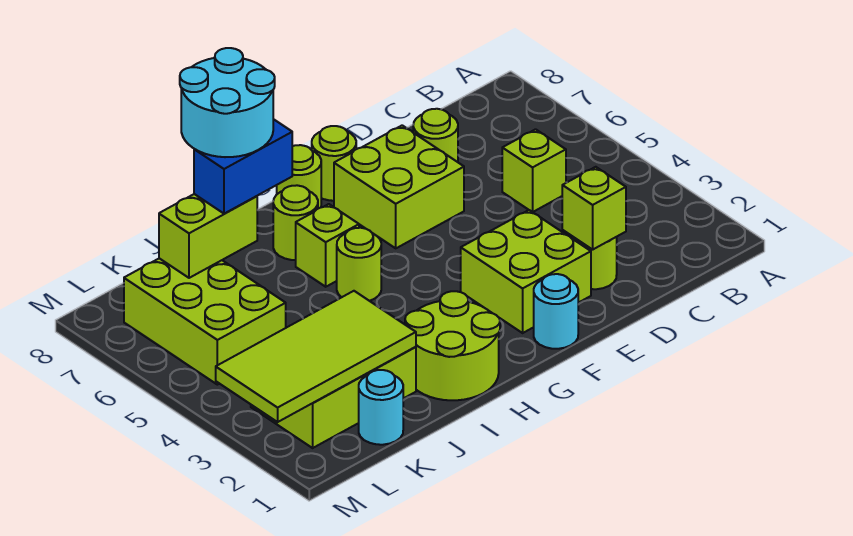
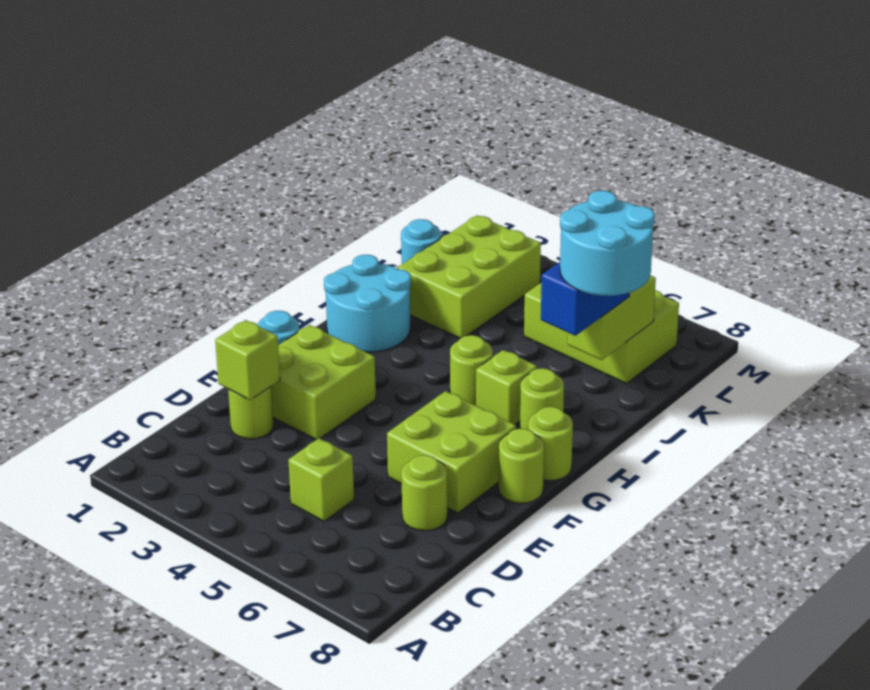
lime 2x2 round brick [405,291,500,400] -> cyan 2x2 round brick [324,255,411,352]
lime 2x4 tile [216,291,416,422] -> none

